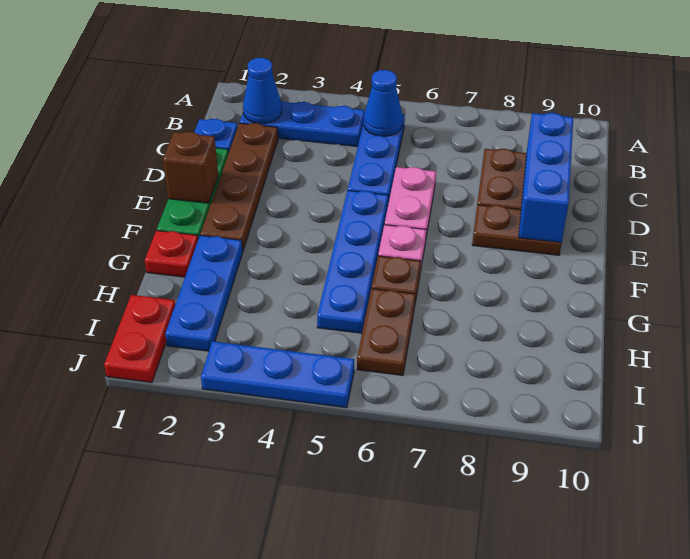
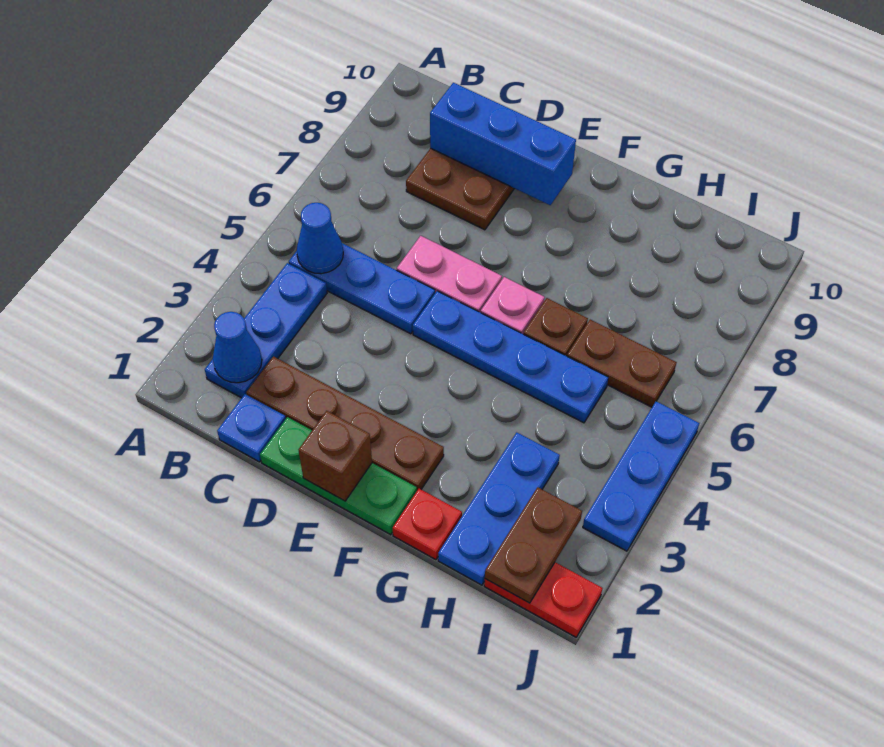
brown 1x2 plate [472,205,562,255] -> brown 1x2 plate moved to [485,487,582,603]
blue 1x3 plate [165,235,243,351] -> blue 1x3 plate turned to [438,433,560,585]

